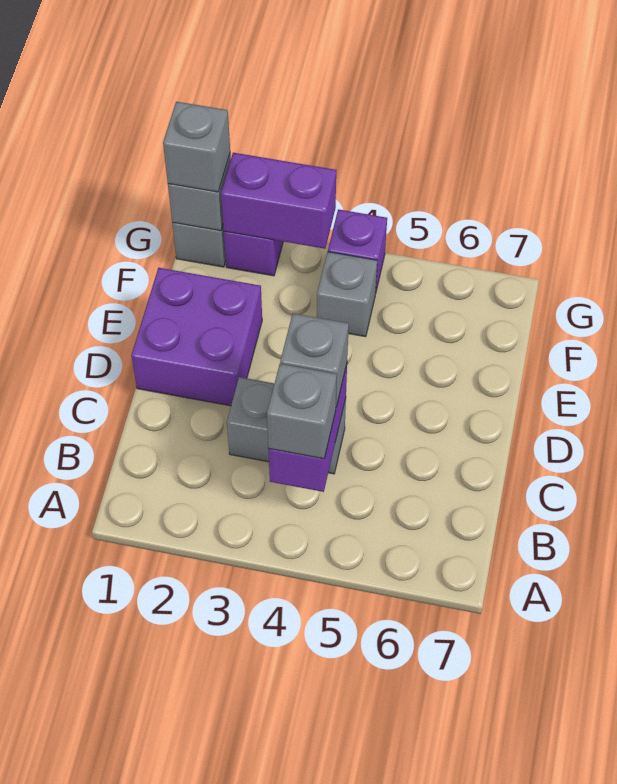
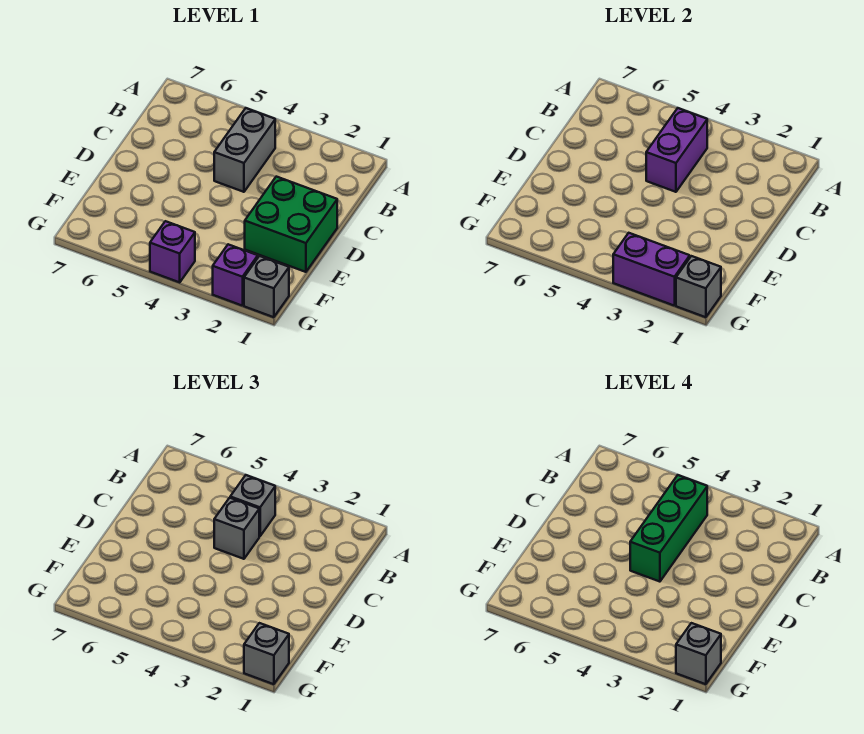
none -> green 1x3 brick [630,475,707,582]
grey 1x2 brick [227,377,346,474] -> grey 1x2 brick turned to [214,108,275,192]
purple 2x2 brick [131,268,262,406] -> green 2x2 brick [245,177,337,272]
grey 1x1 brick [317,252,377,337] -> grey 1x1 brick moved to [676,623,721,684]

